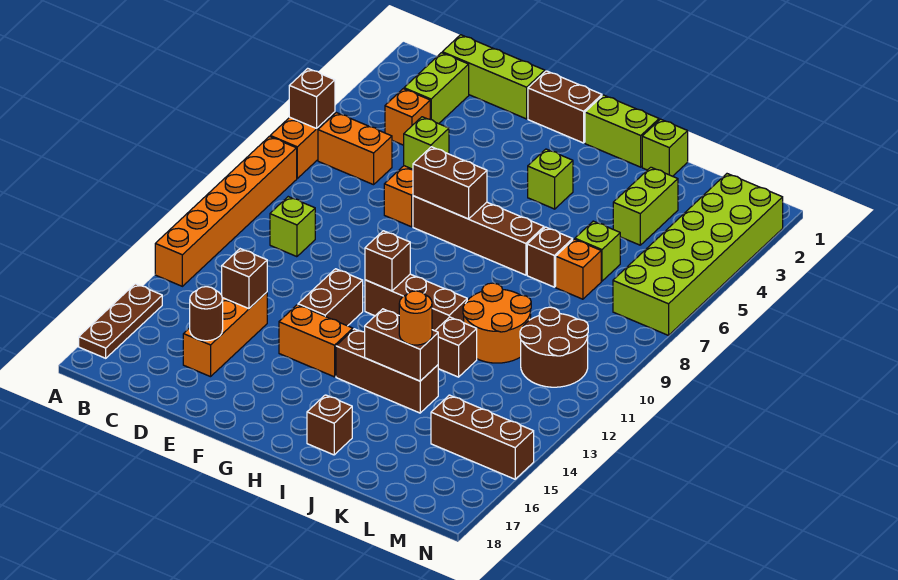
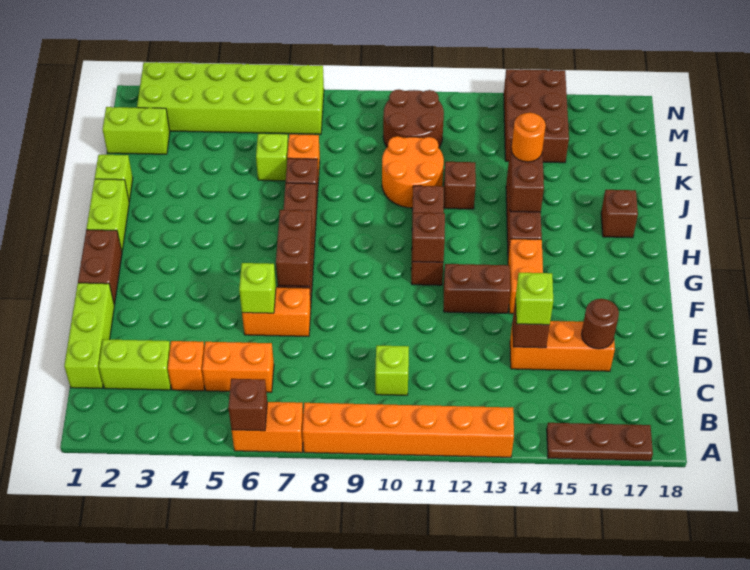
orange 1x2 brick [318,113,392,185] -> orange 1x2 brick turned to [202,342,274,392]
lime 1x1 brick [528,149,573,209] -> lime 1x1 brick moved to [516,273,553,325]
lime 1x2 brick [613,167,678,245] -> lime 1x2 brick moved to [103,107,170,154]
brown 1x3 brick [431,395,534,479] -> brown 2x3 brick [504,69,569,163]

